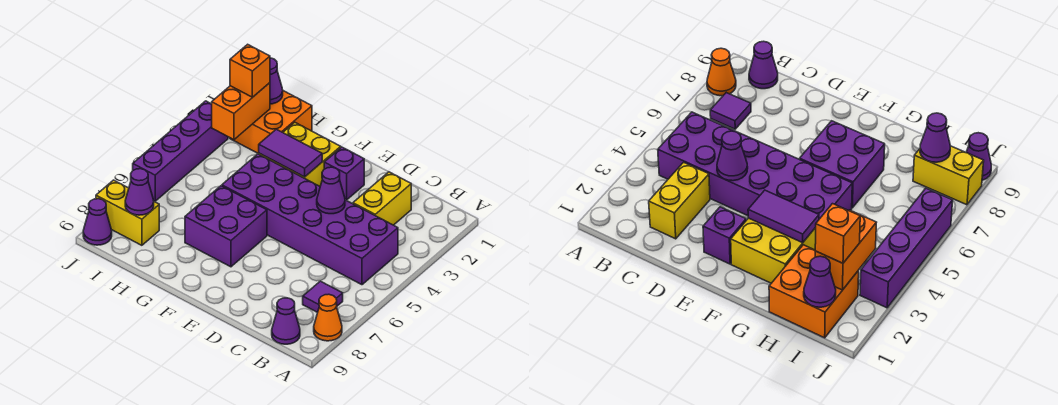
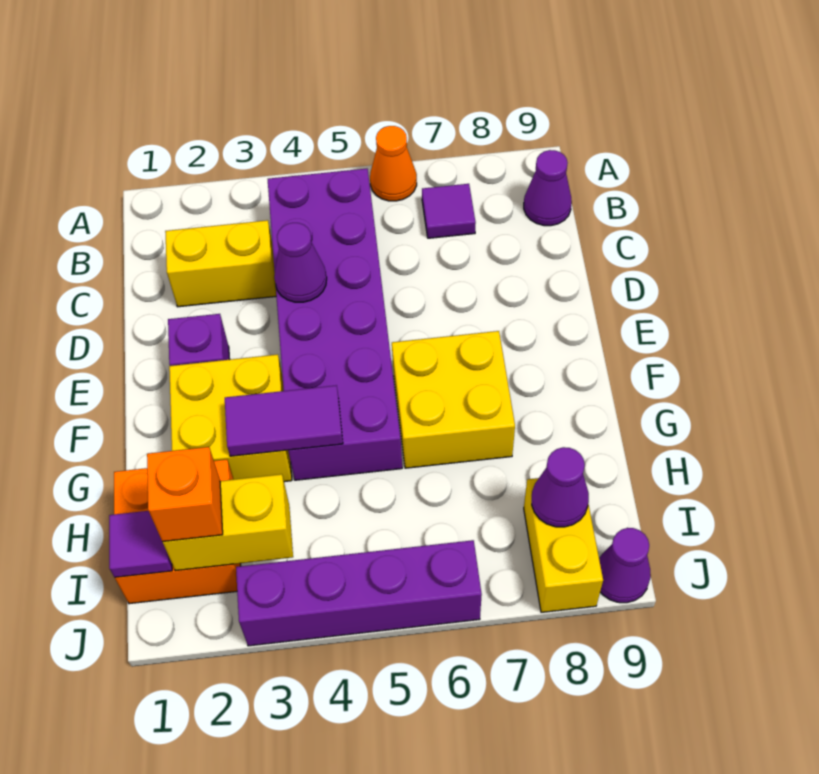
orange 1x1 cone [314,294,342,341] -> orange 1x1 cone moved to [370,126,417,201]
purple 1x2 tile [259,129,322,177] -> purple 1x2 tile turned to [225,385,343,456]
purple 2x2 brick [185,186,267,267] -> yellow 2x2 brick [392,331,515,468]
purple 1x1 cone [270,58,283,104] -> purple 1x1 tile [109,511,172,577]
orange 1x2 brick [212,83,270,140] -> yellow 1x2 brick [163,474,293,571]

